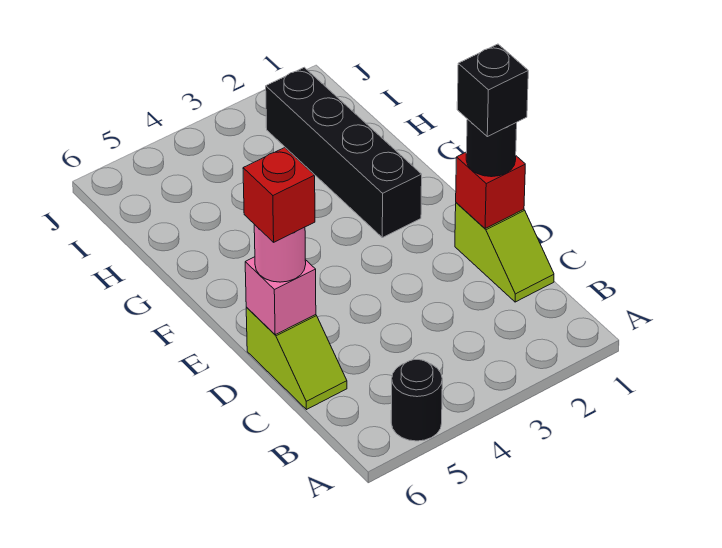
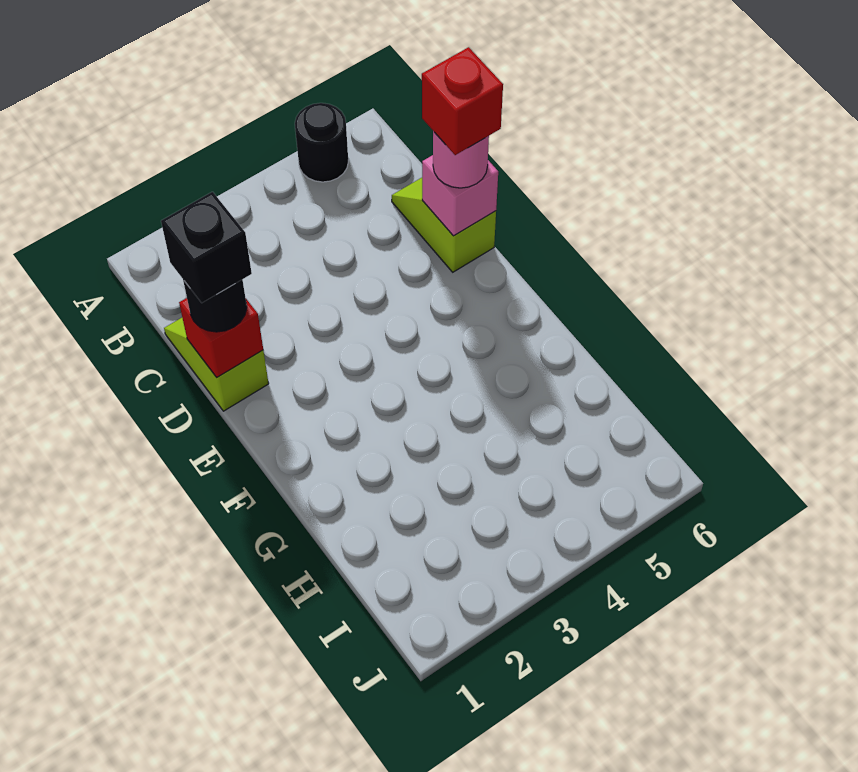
black 1x4 brick [266,67,422,238] -> none

